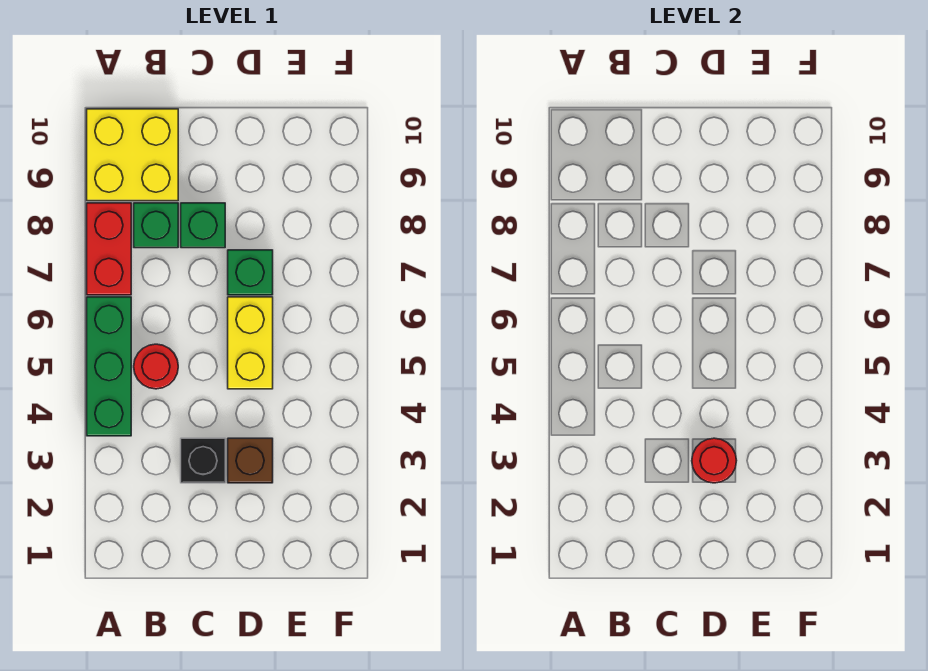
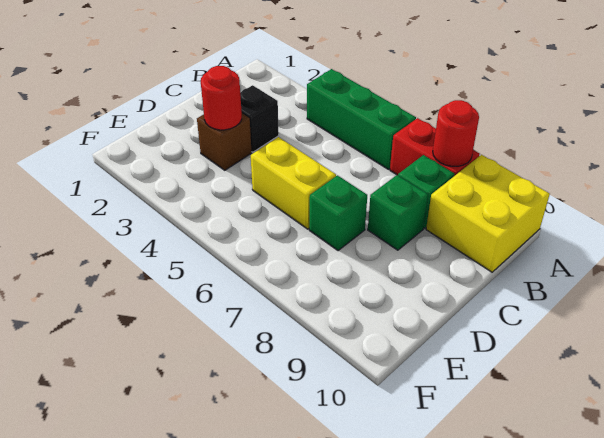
red 1x1 round brick [134,344,178,389] -> red 1x1 round brick moved to [433,100,479,166]

